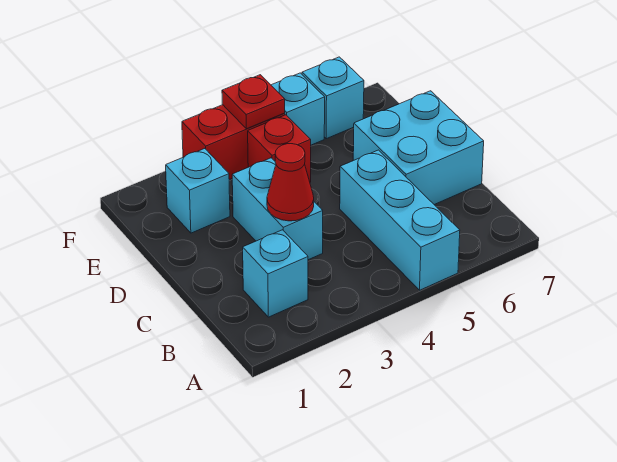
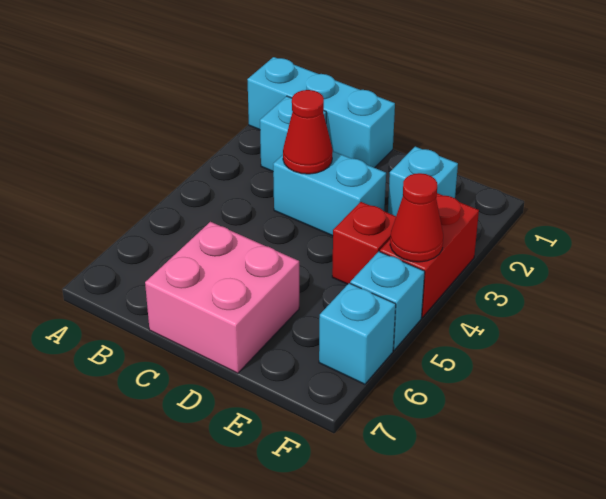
cyan 1x3 brick [340,150,460,290] -> cyan 1x3 brick moved to [247,57,395,168]
cyan 2x2 brick [353,91,484,205] -> pink 2x2 brick [145,222,299,373]
red 1x1 plate [222,75,285,129] -> red 1x1 cone [390,173,443,262]

